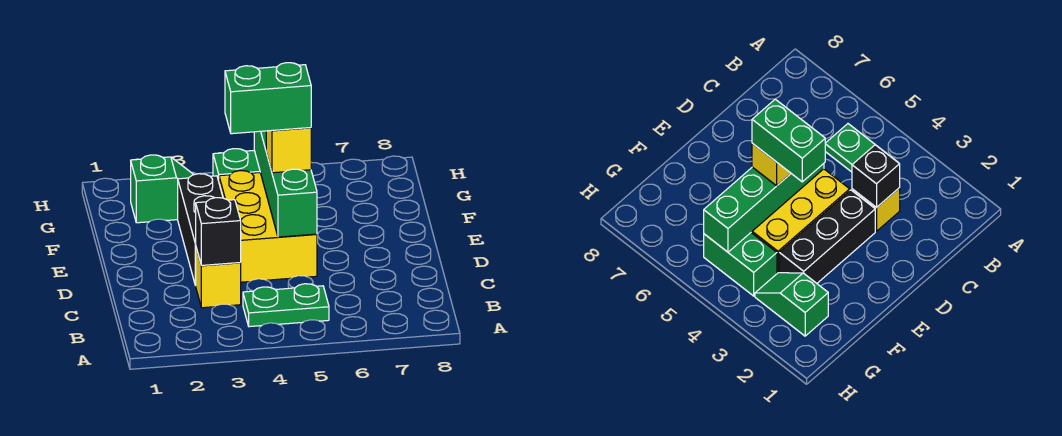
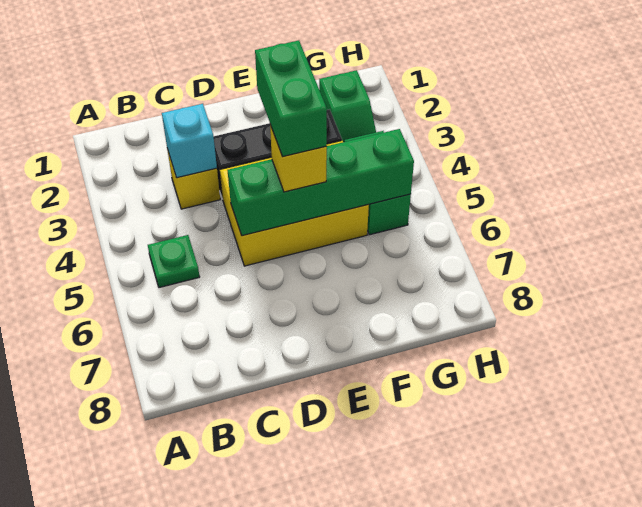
green 1x2 plate [243,284,329,327] -> green 1x1 plate [148,235,200,288]
black 1x1 brick [196,198,241,265] -> cyan 1x1 brick [162,104,217,178]

